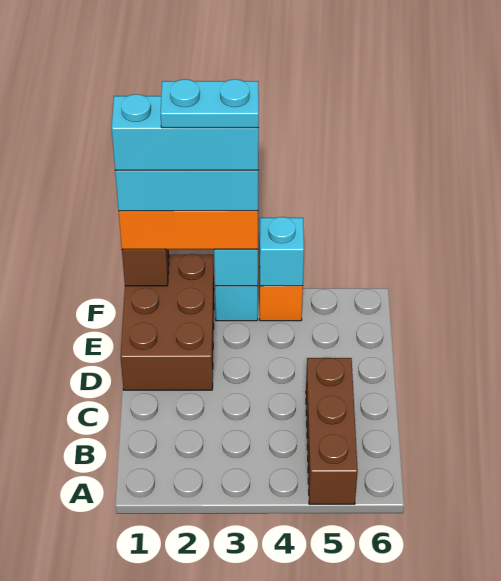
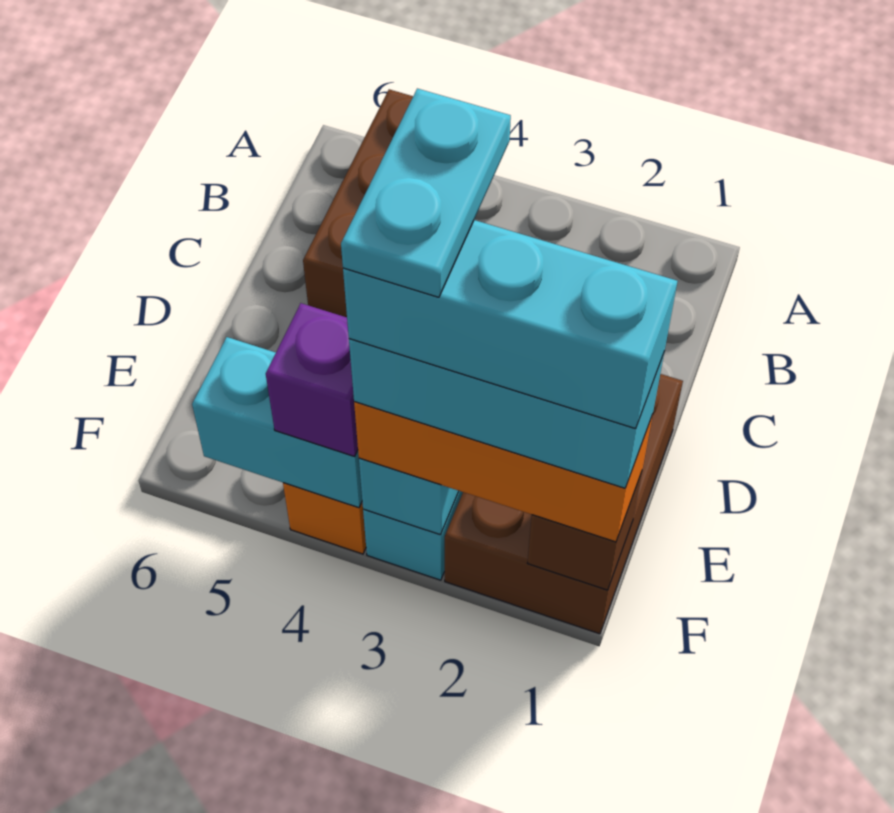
cyan 1x2 plate [161,79,259,128] -> cyan 1x2 plate turned to [341,89,511,297]
cyan 1x1 brick [260,217,304,286] -> cyan 1x2 brick [192,337,362,508]
none -> purple 1x1 brick [266,303,358,456]

